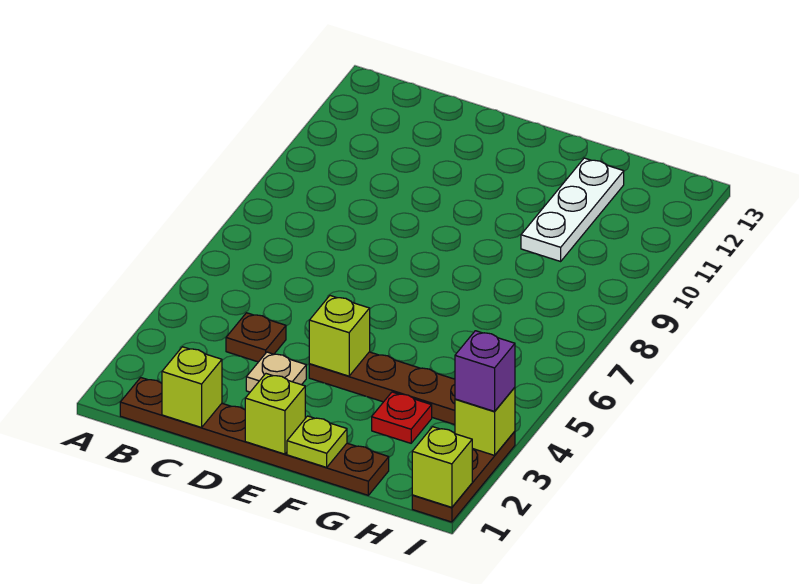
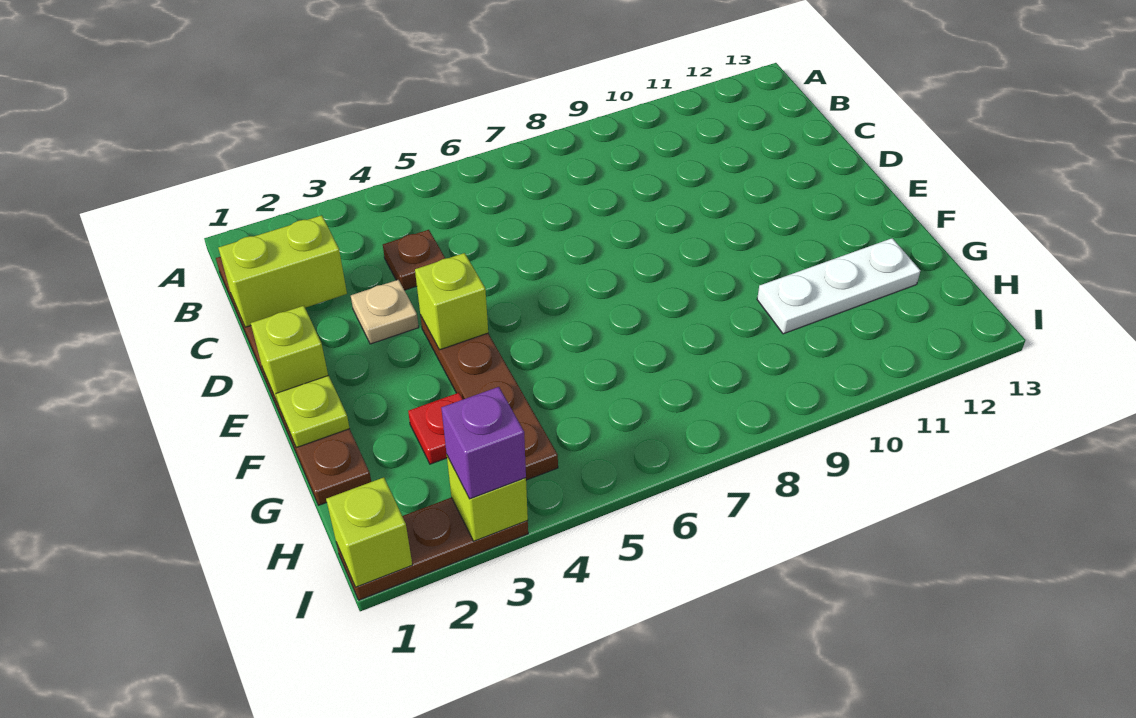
lime 1x1 brick [162,347,222,427] -> lime 1x2 brick [219,215,347,327]

